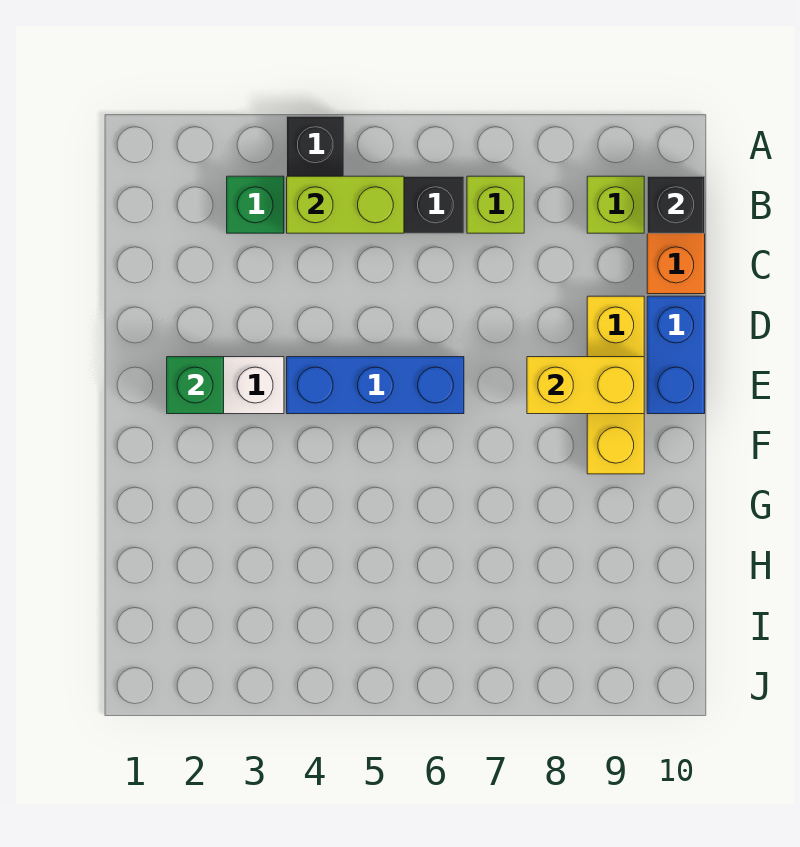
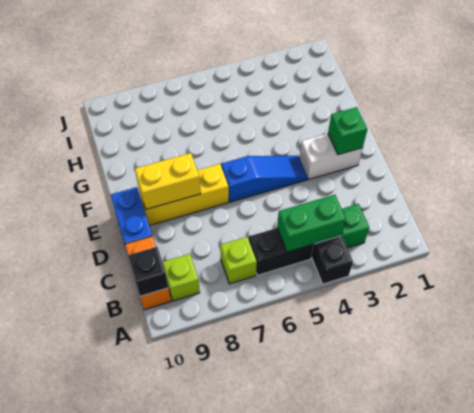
lime 1x2 brick [287,176,404,233] -> green 1x2 brick [277,195,346,252]
yellow 1x3 brick [587,296,644,474] -> yellow 1x3 brick turned to [140,164,229,226]
blue 1x3 brick [287,357,464,414] -> blue 1x3 slope [221,156,308,202]

